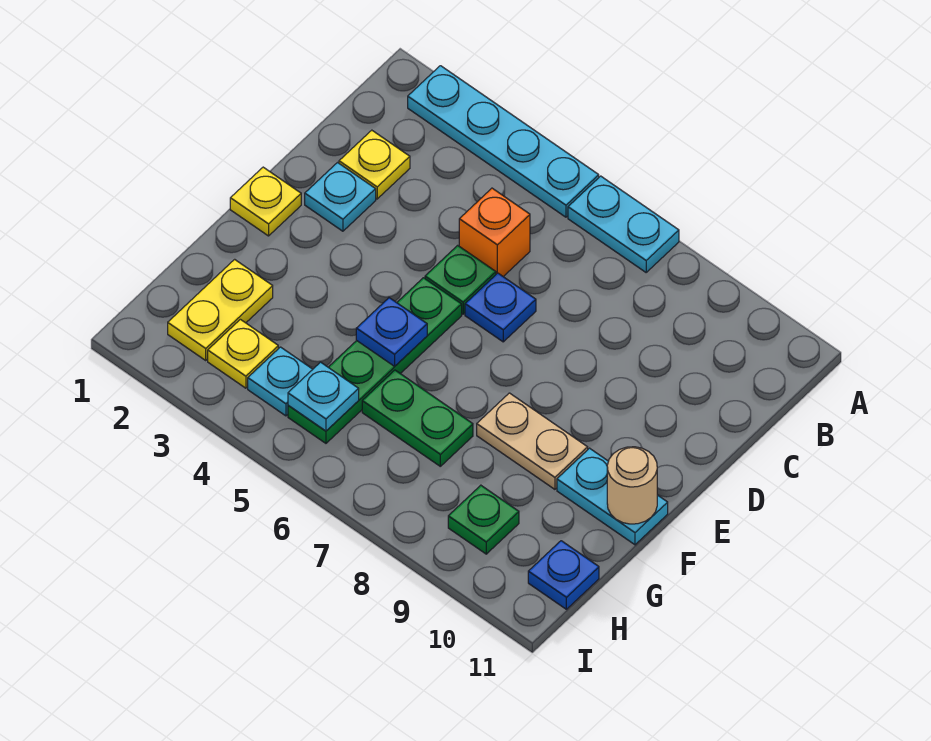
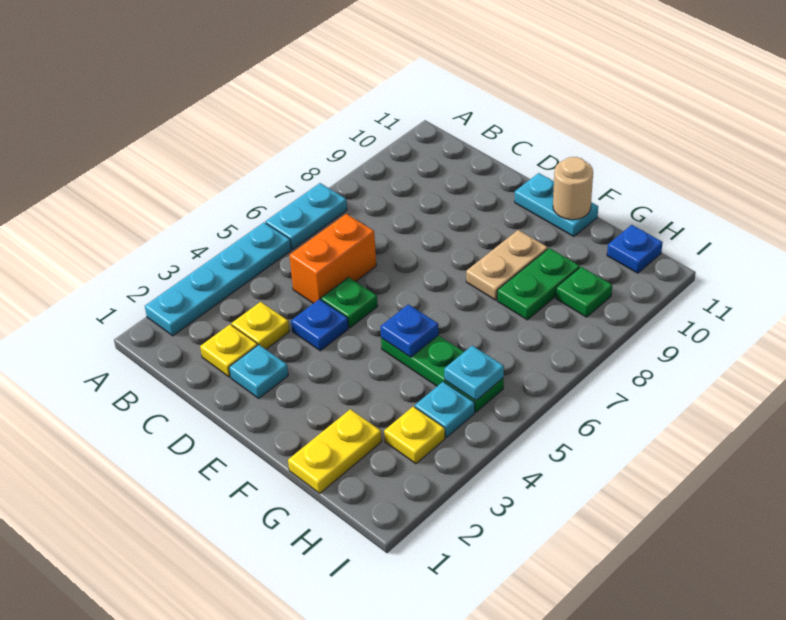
orange 1x1 brick [459,188,530,276] -> orange 1x2 brick [289,214,376,303]
blue 1x1 plate [465,273,536,342] -> blue 1x1 plate moved to [291,299,349,351]
yellow 1x1 plate [230,167,301,236] -> yellow 1x1 plate moved to [232,302,289,349]
green 1x4 plate [288,278,462,443] -> green 1x3 plate [381,335,504,412]
cyan 1x2 plate [557,448,668,545] -> cyan 1x2 plate turned to [515,173,598,237]
yellow 1x2 plate [168,259,273,360] -> yellow 1x2 plate turned to [288,409,382,493]
green 1x2 plate [362,370,473,466] -> green 1x2 plate moved to [497,248,580,320]

